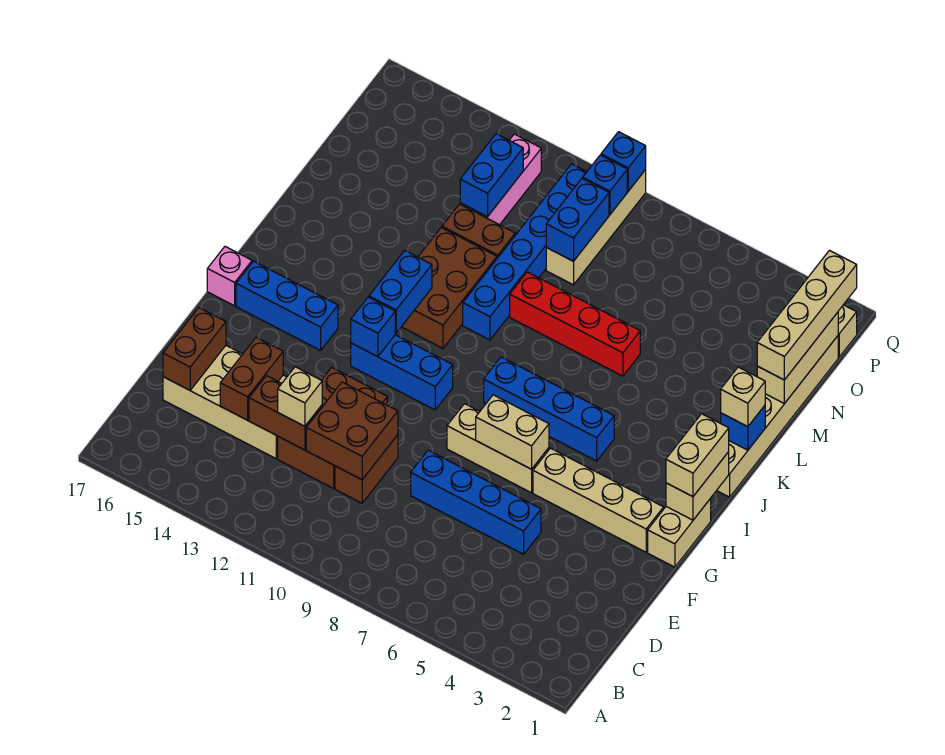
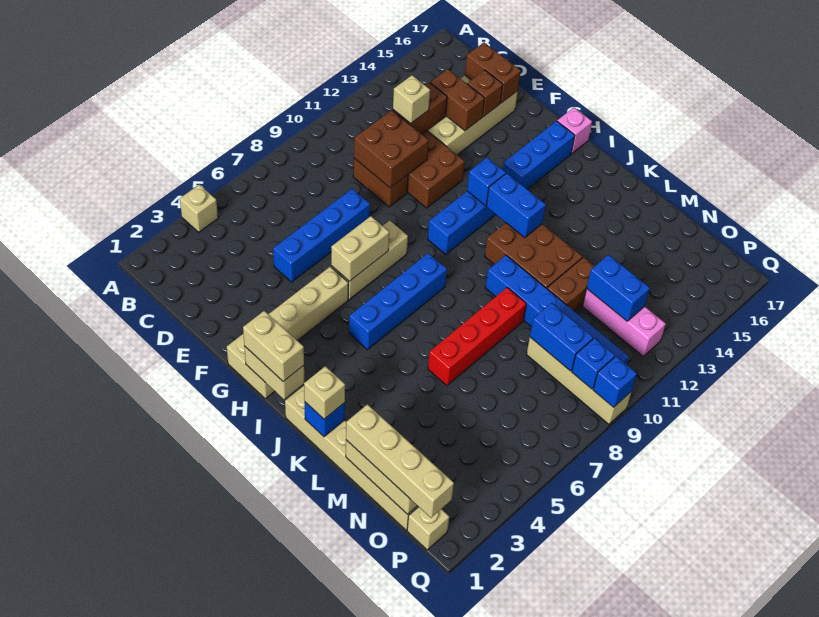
none -> tan 1x1 brick [180,185,218,232]
none -> brown 1x1 brick [467,70,503,117]

